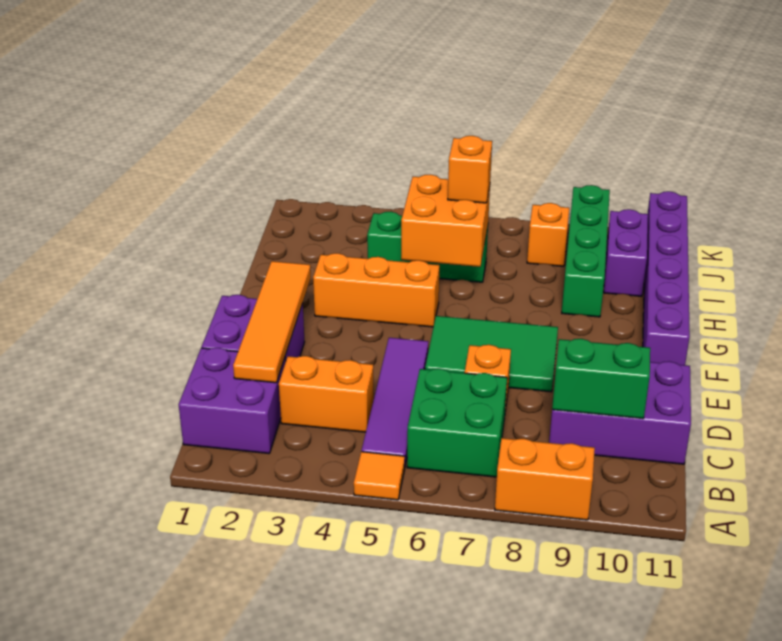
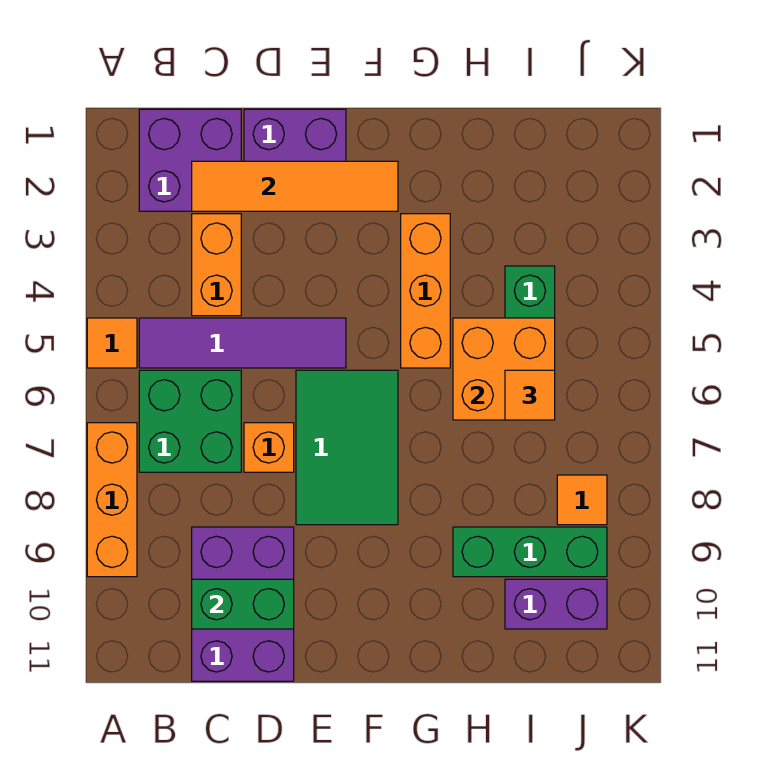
orange 1x2 brick [495,438,595,520] -> orange 1x3 brick [87,423,137,577]
green 1x2 brick [552,339,650,419] -> green 1x2 brick turned to [192,579,294,629]
purple 1x6 brick [643,191,690,365] -> none
green 1x4 brick [562,185,610,317] -> green 1x3 brick [453,527,607,577]
orange 1x1 brick [448,136,492,203] -> orange 1x1 tile [505,370,555,420]
orange 1x1 brick [527,203,569,266] -> orange 1x1 tile [557,475,607,525]

